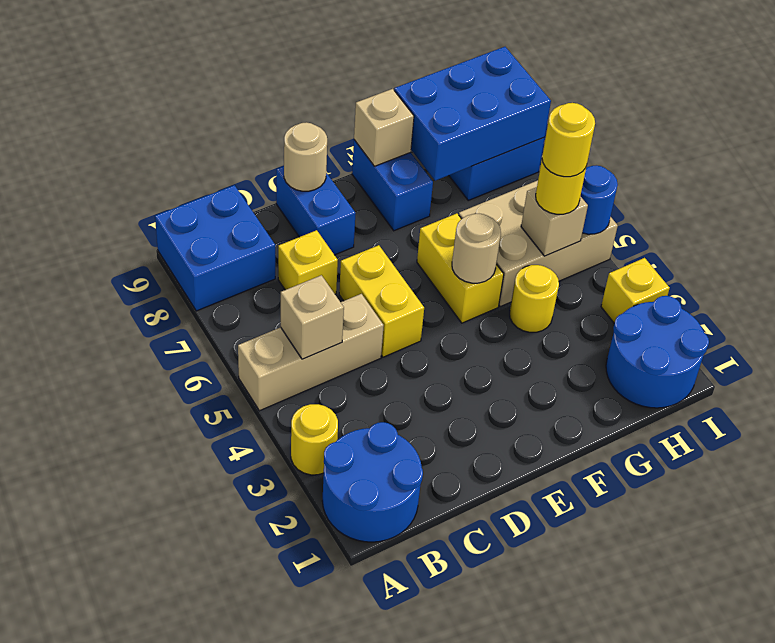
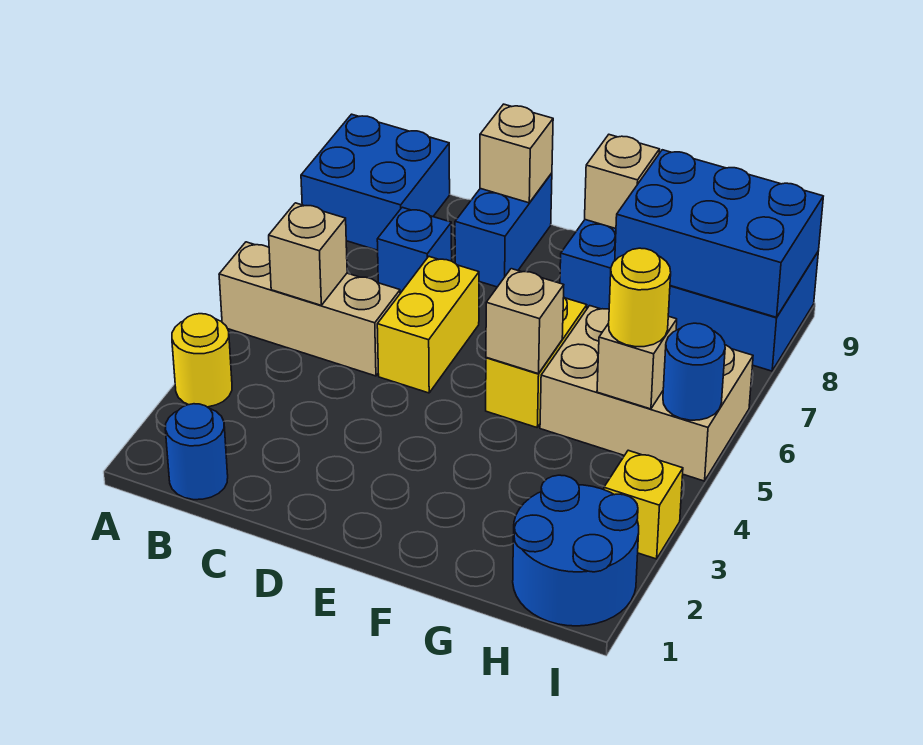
blue 2x2 round brick [322,422,423,542] -> blue 1x1 round brick [165,404,228,500]
yellow 1x1 brick [278,230,338,294] -> blue 1x1 brick [377,207,452,293]
tan 1x1 round brick [284,122,327,191] -> tan 1x1 brick [480,104,553,203]
tan 1x1 round brick [452,214,501,283] -> tan 1x1 brick [486,269,564,374]
yellow 1x1 round brick [510,265,559,332] -> none
yellow 1x1 round brick [542,103,595,177] -> none

